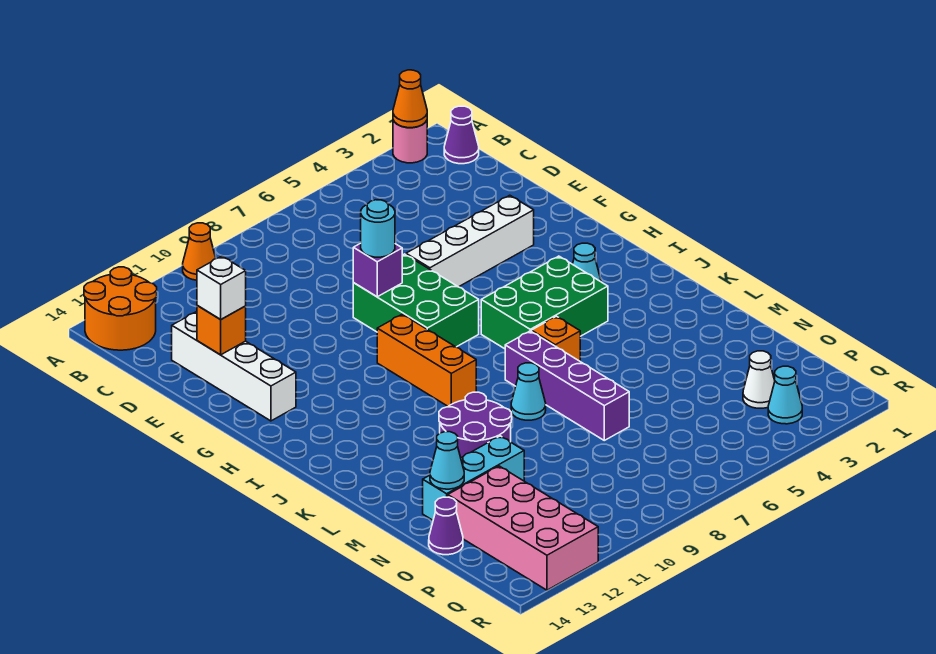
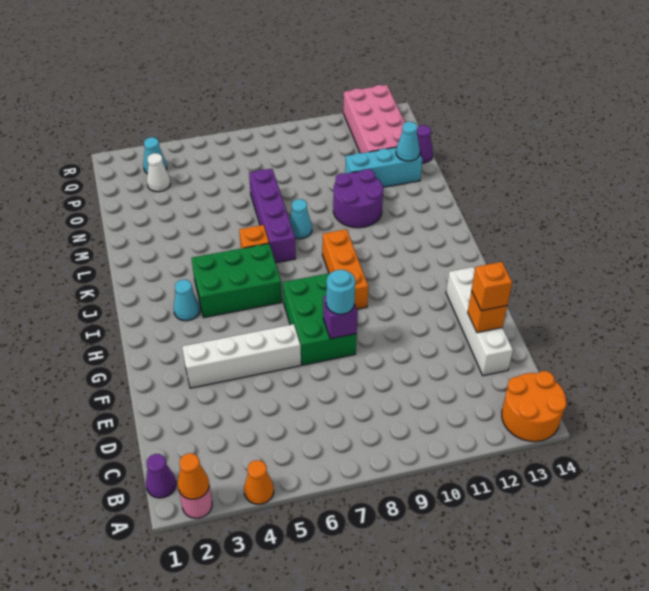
orange 1x1 cone [183,223,216,280] -> orange 1x1 cone moved to [244,460,274,504]
white 1x1 brick [197,256,246,319] -> orange 1x1 brick [471,262,512,311]

